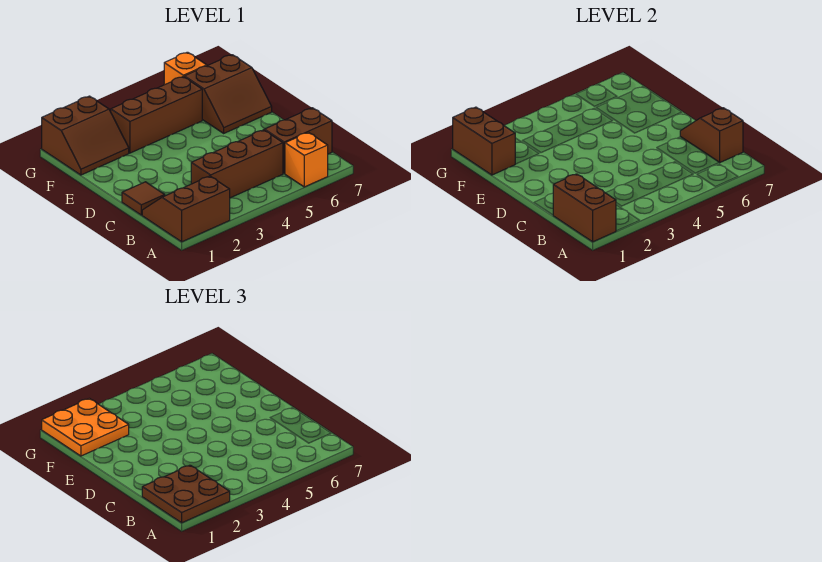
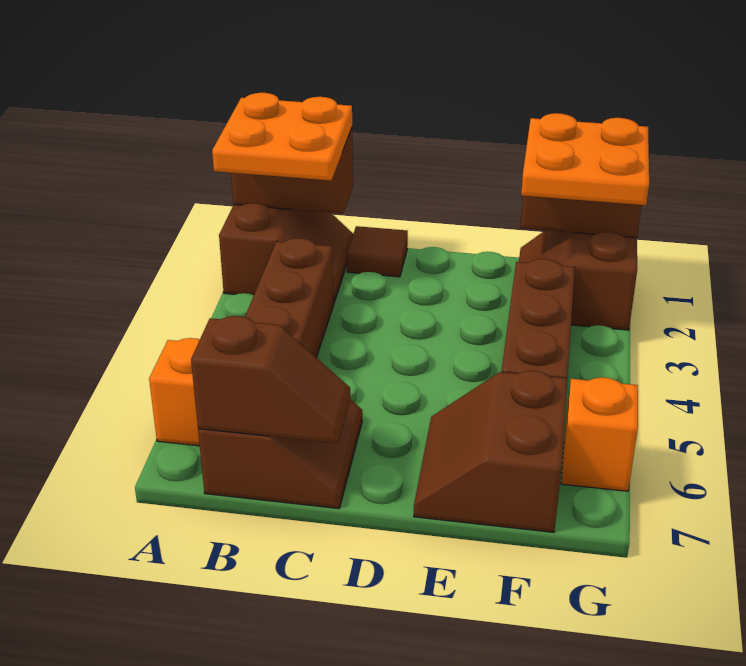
brown 2x2 plate [142,465,230,523] -> orange 2x2 plate [212,93,352,180]

